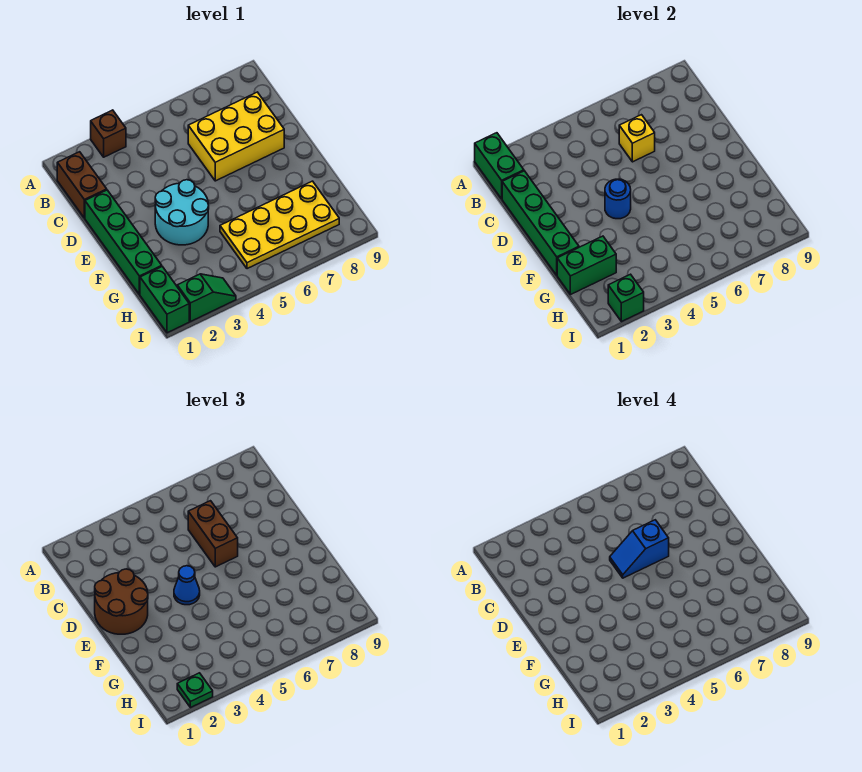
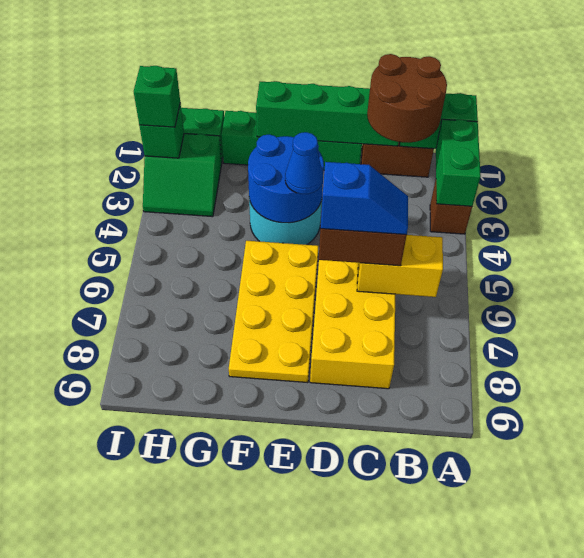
yellow 1x1 brick [619,115,655,162] -> yellow 1x2 brick [357,235,443,297]
brown 2x2 round brick [95,569,148,634] -> brown 2x2 round brick moved to [367,54,447,143]
blue 1x2 slope [610,520,669,578] -> blue 1x2 slope turned to [321,162,408,235]
blue 1x1 round brick [605,179,631,219] -> blue 2x2 round brick [248,134,324,223]
green 1x2 brick [557,236,616,295] -> green 1x2 brick moved to [436,119,481,206]
yellow 2x4 plate [220,181,339,269] -> yellow 2x4 plate moved to [229,241,318,383]
green 1x2 slope [177,274,236,322] -> green 2x2 slope [143,134,222,217]
green 1x1 plate [177,673,213,708] -> green 1x1 brick [134,66,180,127]

